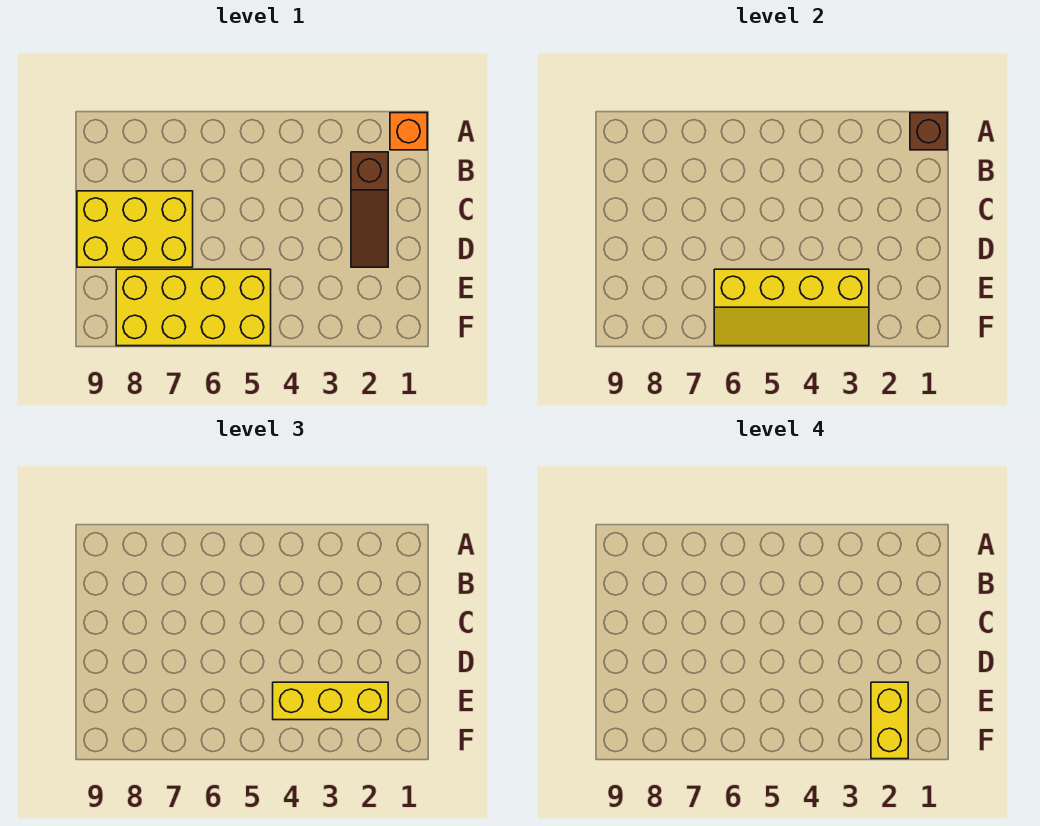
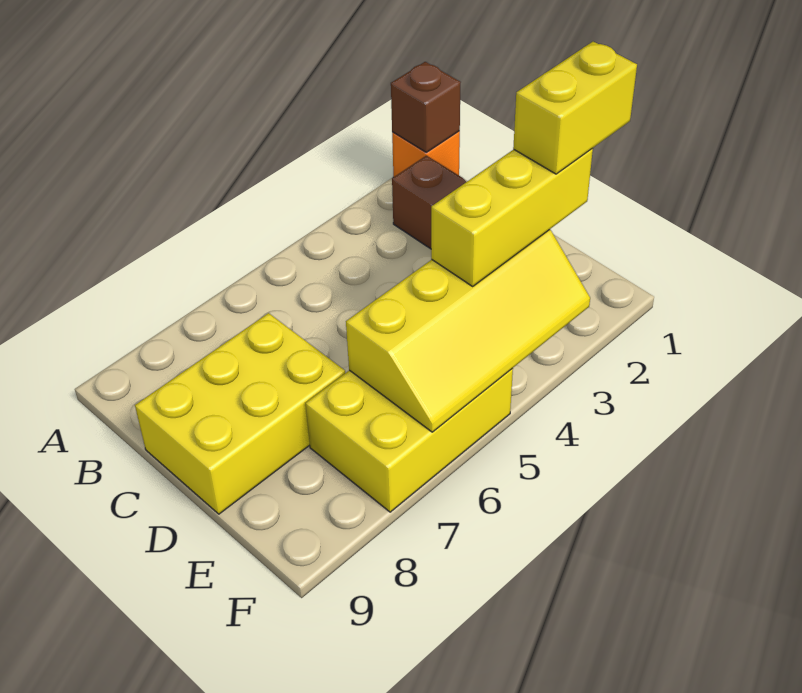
yellow 1x2 brick [871,682,908,759] -> yellow 1x2 brick turned to [513,42,637,174]
yellow 2x4 brick [116,269,271,346] -> yellow 2x3 brick [305,368,513,512]

